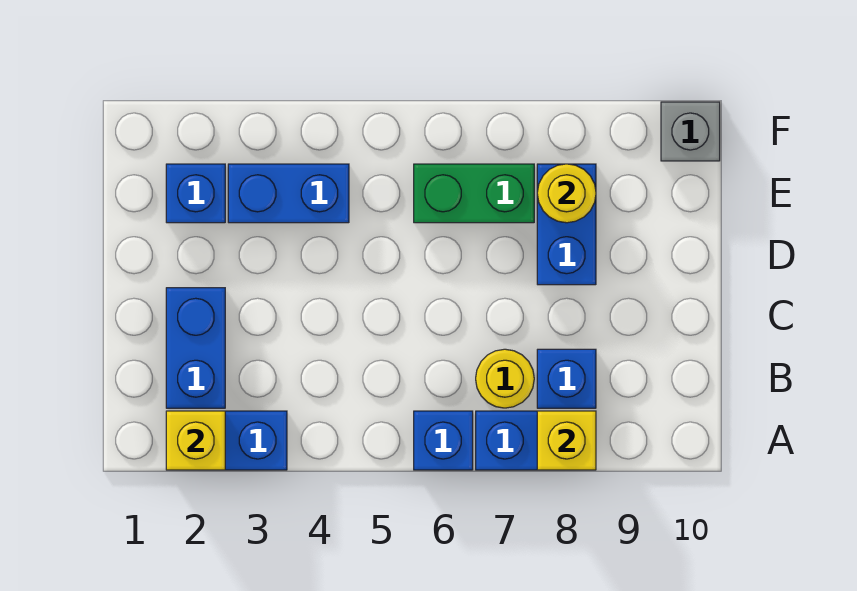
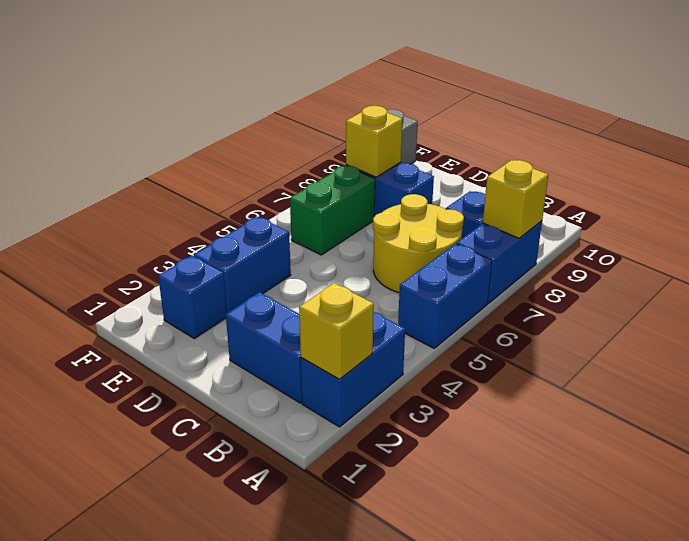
blue 1x1 brick [414,411,473,470] -> blue 1x2 brick [398,244,492,348]
yellow 1x1 round brick [476,349,534,408] -> yellow 2x2 round brick [373,194,464,293]
yellow 1x1 round brick [537,164,596,223] -> yellow 1x1 brick [346,106,403,177]

